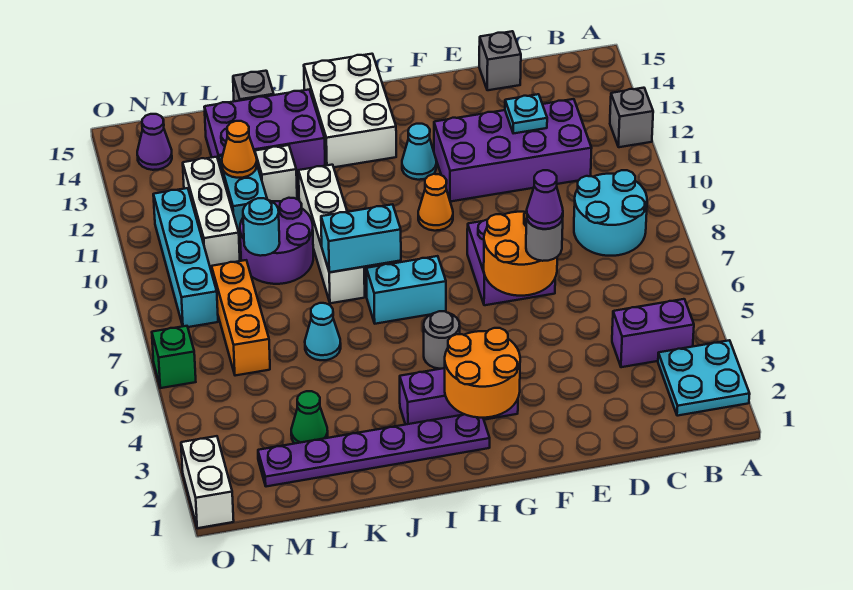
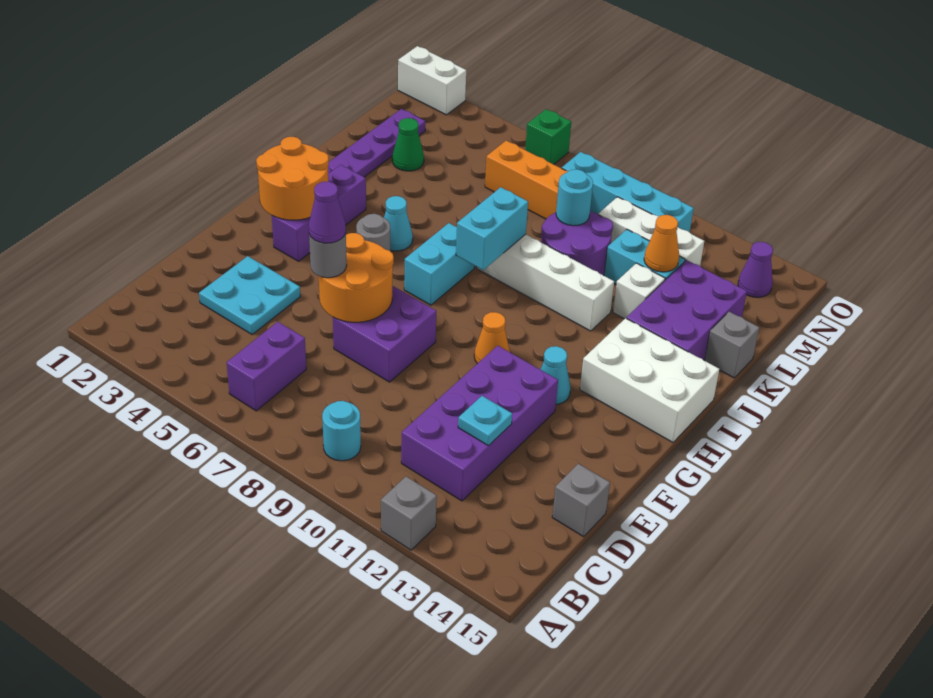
cyan 2x2 plate [658,340,750,416] -> cyan 2x2 plate moved to [199,256,300,335]
purple 1x2 brick [612,299,694,367] -> purple 1x2 brick moved to [227,322,306,411]
cyan 2x2 round brick [574,170,647,256] -> cyan 1x1 round brick [322,401,361,461]
cyan 1x1 cone [305,303,341,360] -> cyan 1x1 cone moved to [384,196,413,251]

